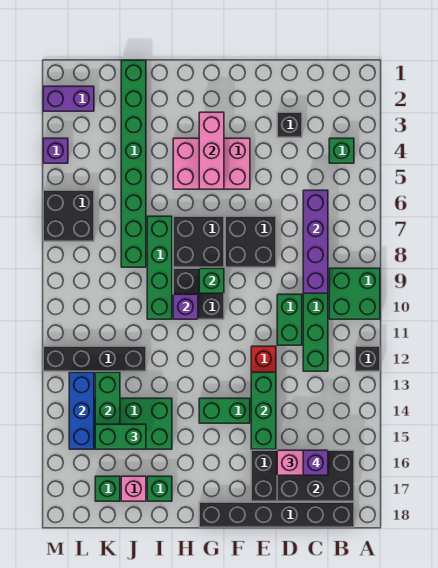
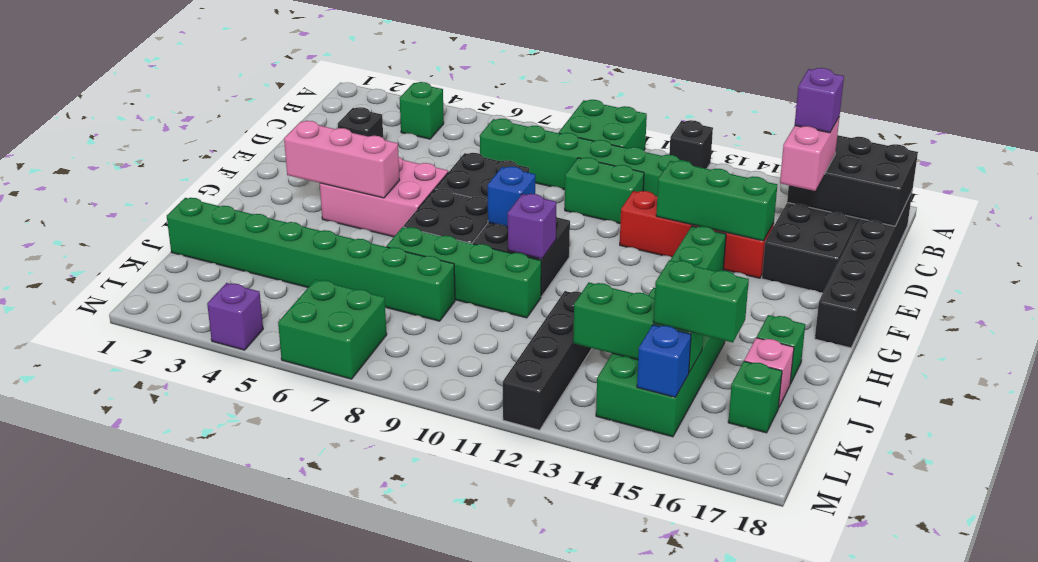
black 2x3 brick [277,450,354,501] -> black 2x3 brick turned to [787,135,918,226]
purple 1x4 brick [303,190,328,293] -> none
pink 2x3 brick [173,138,250,189] -> pink 2x3 brick turned to [320,157,448,237]
green 1x1 brick [199,268,224,293] -> blue 1x1 brick [488,167,535,227]
green 1x2 brick [95,424,146,449] -> green 1x2 brick turned to [653,260,749,343]
purple 1x2 brick [43,86,94,111] -> none
black 2x2 brick [43,190,94,241] -> green 2x2 brick [278,280,387,379]
blue 1x3 brick [69,372,94,449] -> blue 1x1 brick [637,325,691,397]

